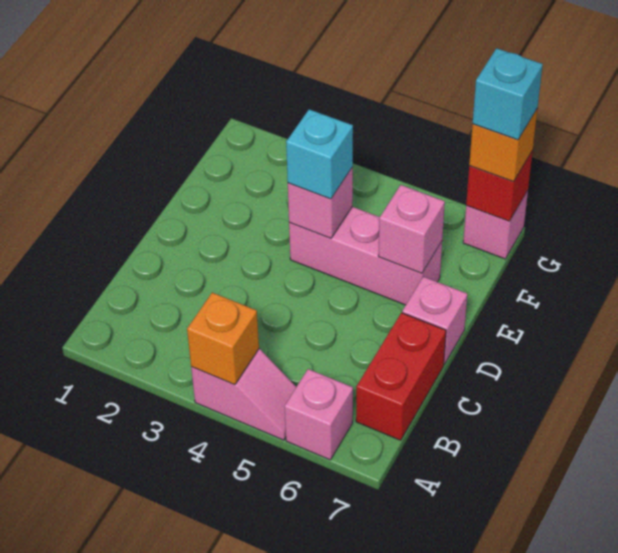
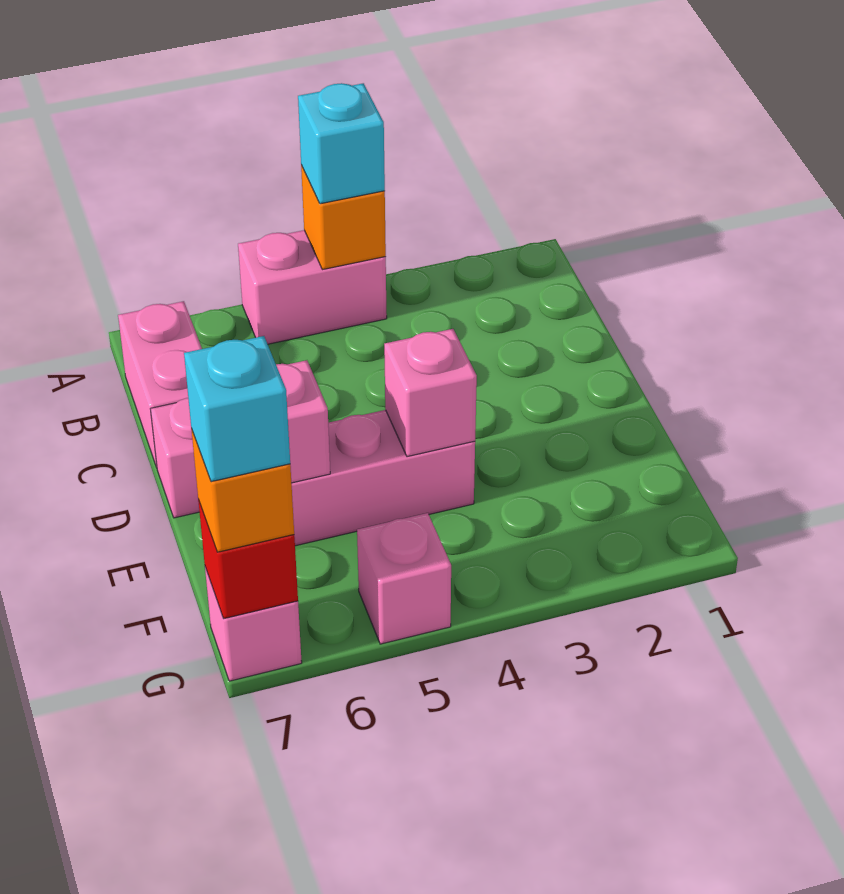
pink 1x2 slope [191,349,296,440] -> pink 1x2 brick [238,230,387,344]
pink 1x1 brick [285,369,353,460] -> pink 1x1 brick moved to [357,513,451,644]
red 1x2 brick [356,313,446,440] -> pink 1x2 brick [118,301,202,467]
cyan 1x1 brick [286,109,353,199] -> cyan 1x1 brick moved to [298,83,385,204]

